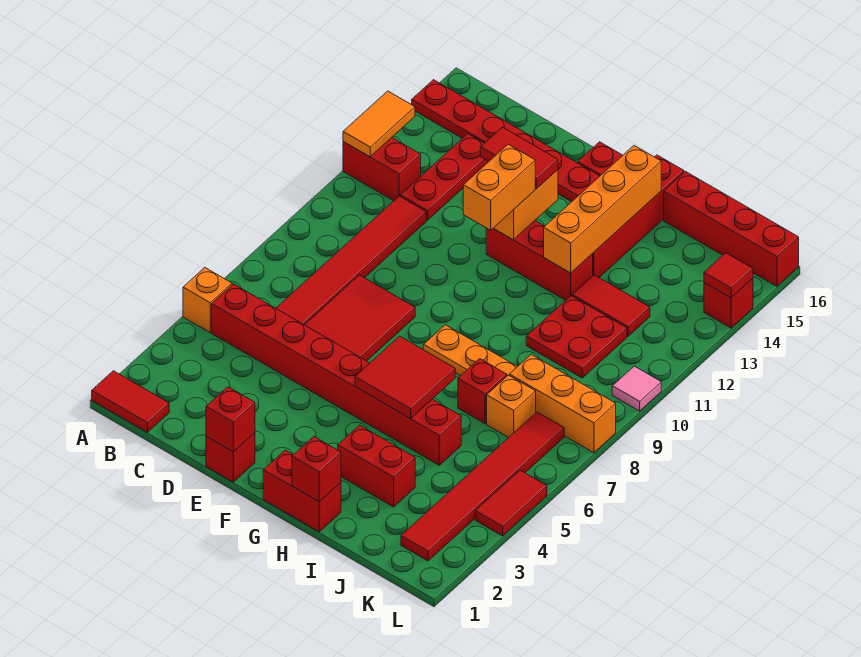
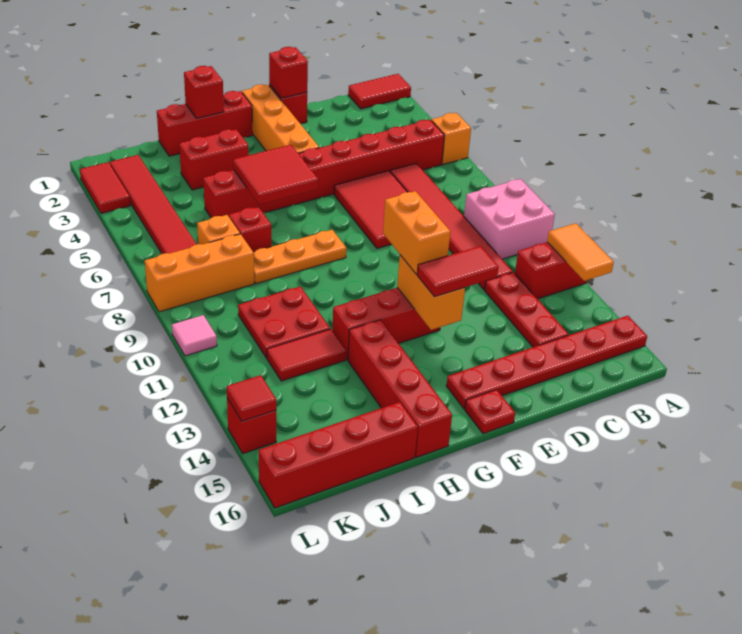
none -> pink 2x2 brick [464,179,555,259]
red 1x2 brick [263,450,341,532] -> red 1x3 brick [157,91,253,156]
orange 1x4 brick [544,146,661,273] -> orange 1x4 brick moved to [242,84,319,153]
red 1x2 tile [475,470,547,536] -> red 1x2 tile moved to [80,162,130,213]

